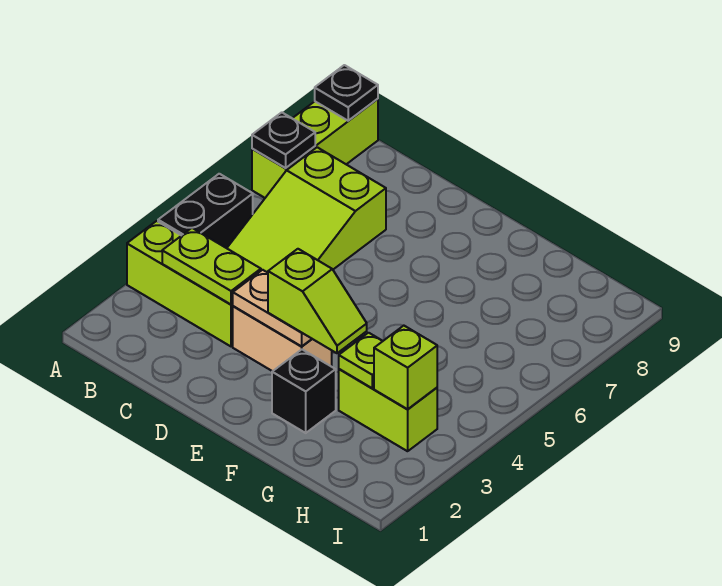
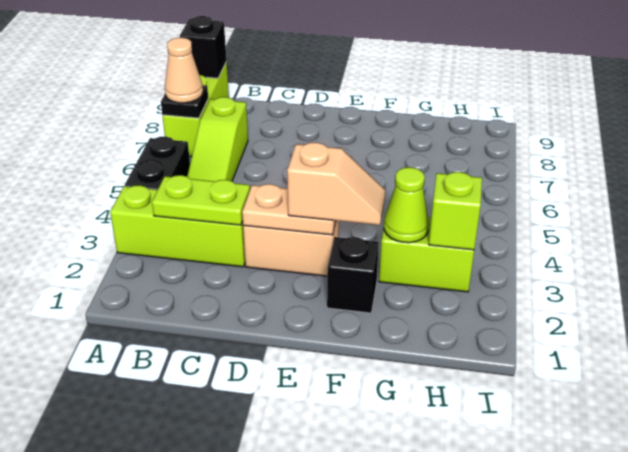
none -> tan 1x1 cone [165,38,203,103]
black 1x1 plate [315,65,378,121] -> black 1x1 brick [180,16,227,78]
lime 2x3 slope [227,147,386,273] -> lime 1x3 slope [187,97,248,181]
lime 1x2 slope [268,249,367,353] -> tan 1x2 slope [287,142,385,225]
lime 1x1 plate [339,333,383,388] -> lime 1x1 cone [384,167,429,243]

